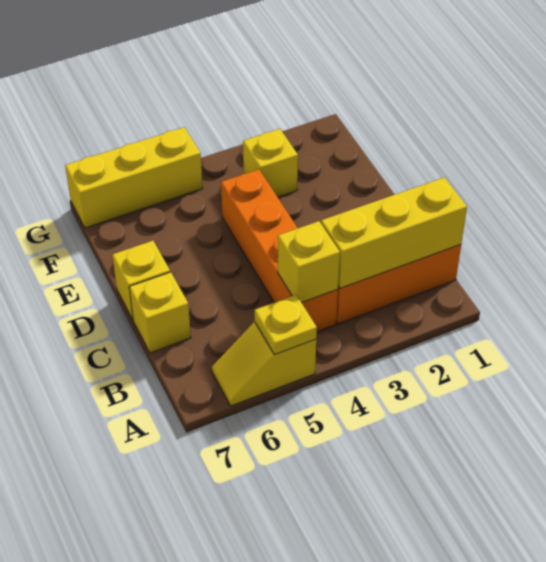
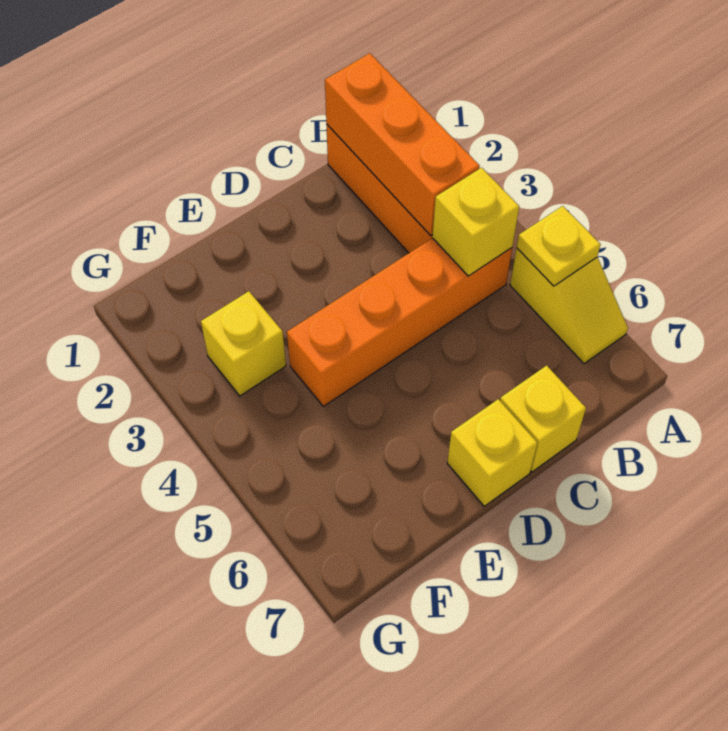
yellow 1x3 brick [321,177,467,288] -> orange 1x3 brick [325,53,480,236]
yellow 1x3 brick [65,127,203,228] -> none

